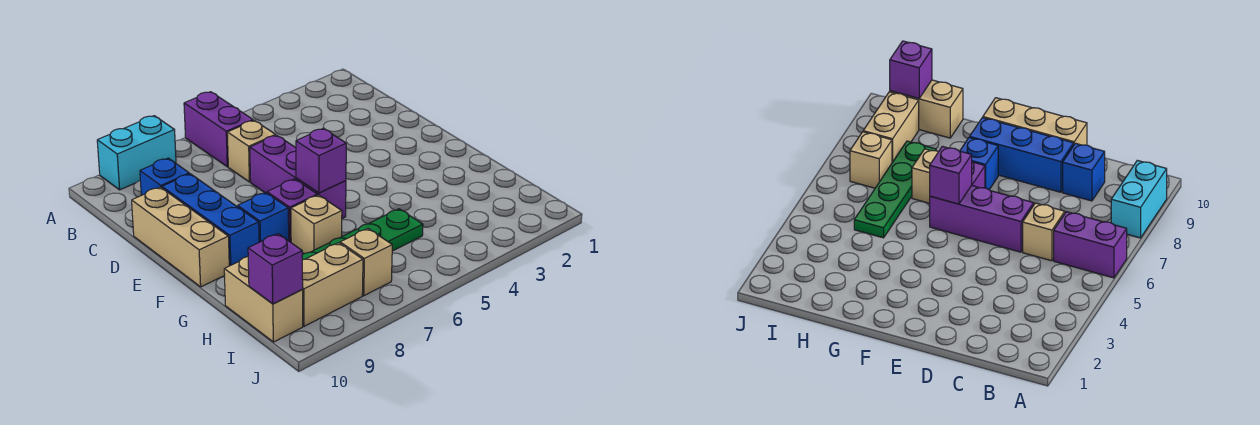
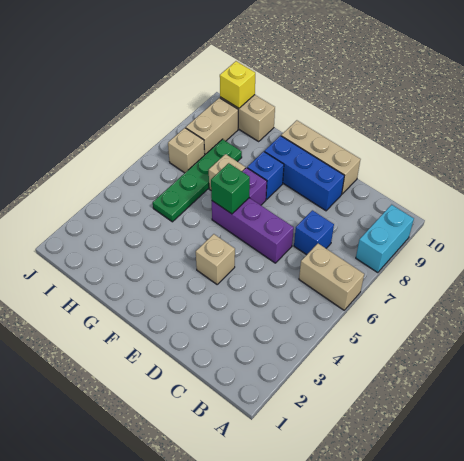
purple 1x2 brick [184,92,253,167] -> tan 1x2 brick [299,244,364,310]
tan 1x1 brick [227,120,276,182] -> tan 1x1 brick moved to [196,234,235,284]
blue 1x1 brick [140,158,189,195] -> blue 1x1 brick moved to [294,210,334,255]
purple 1x1 brick [296,129,346,193] -> green 1x1 brick [211,163,250,214]
purple 1x1 brick [248,234,303,304] -> yellow 1x1 brick [220,61,255,108]

